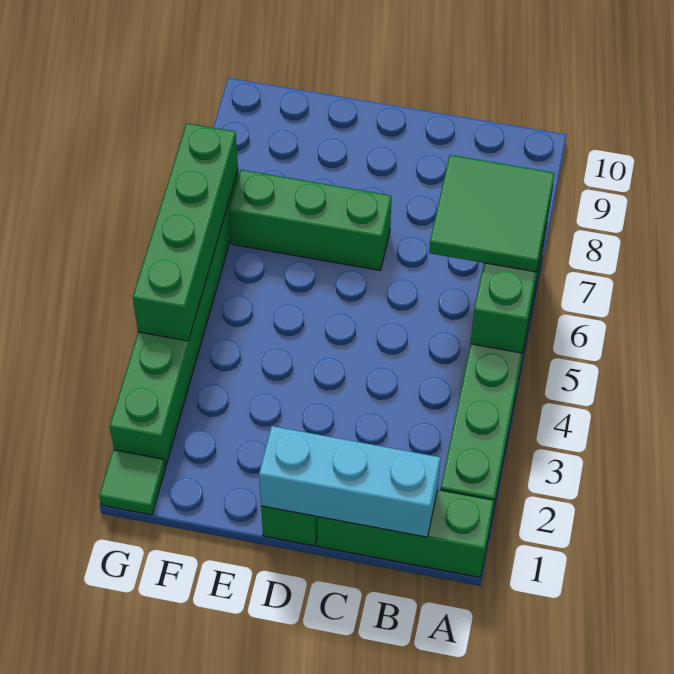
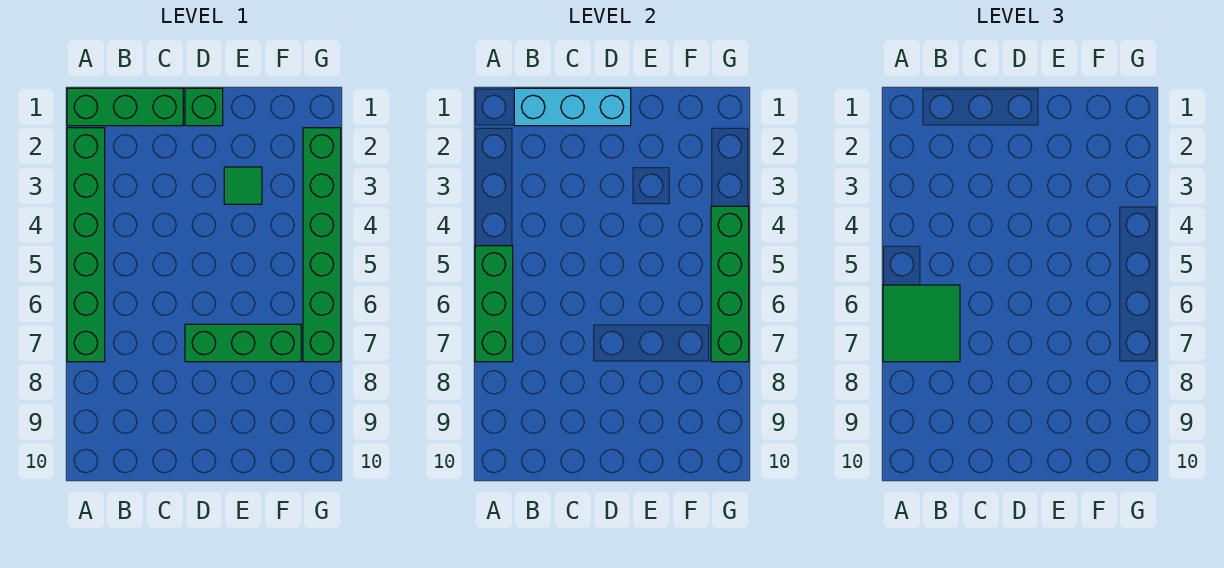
green 1x1 tile [99,450,165,515] -> green 1x1 tile moved to [224,167,262,204]

